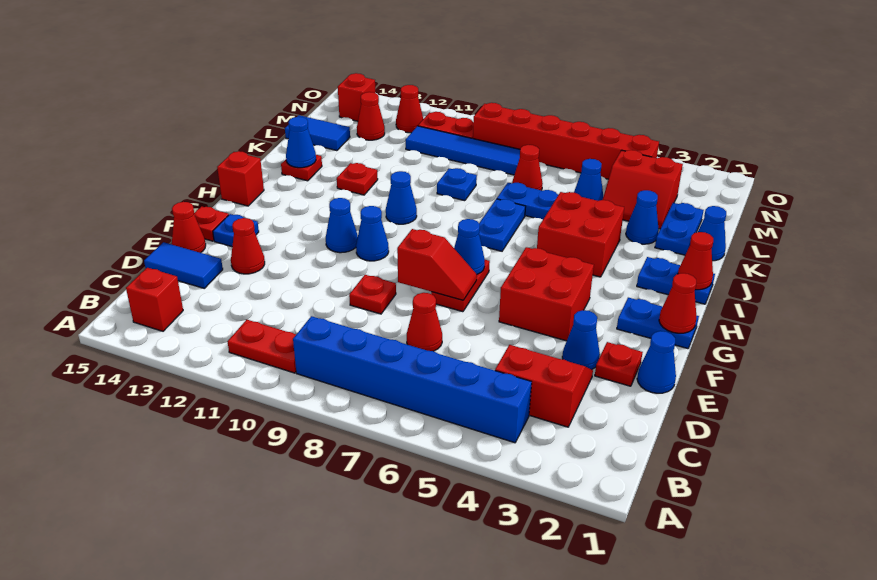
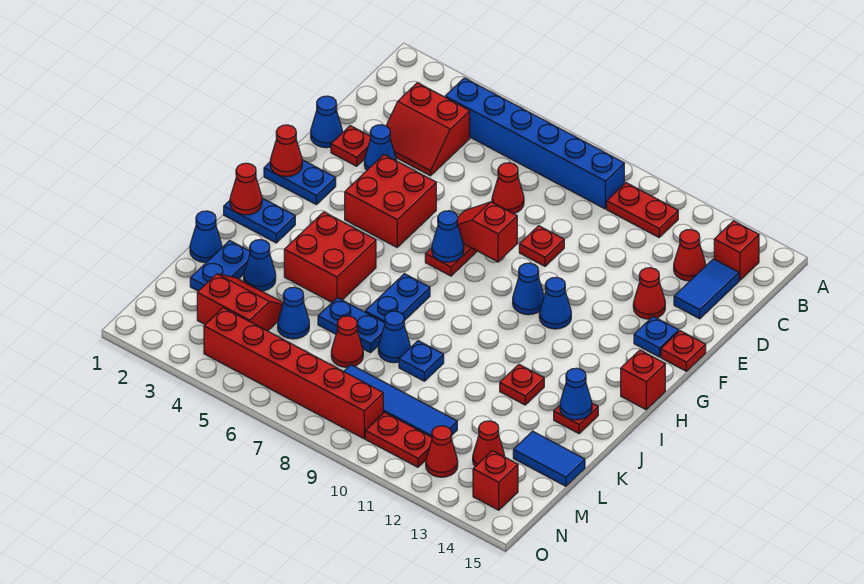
blue 1x2 tile [144,242,223,288] -> blue 1x2 tile turned to [674,259,739,319]
red 1x1 cone [172,202,206,253] -> red 1x1 cone moved to [674,229,706,281]
blue 1x1 cone [386,171,417,224] -> blue 1x1 cone moved to [378,311,410,363]

